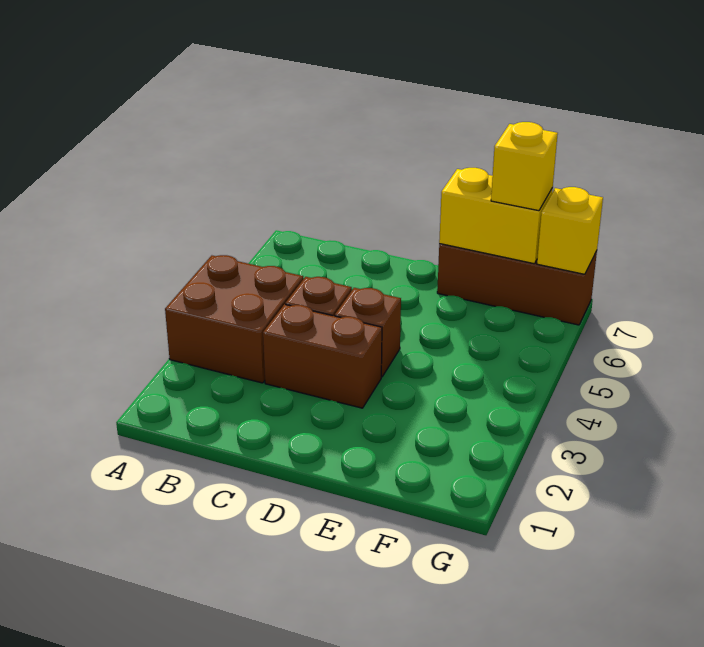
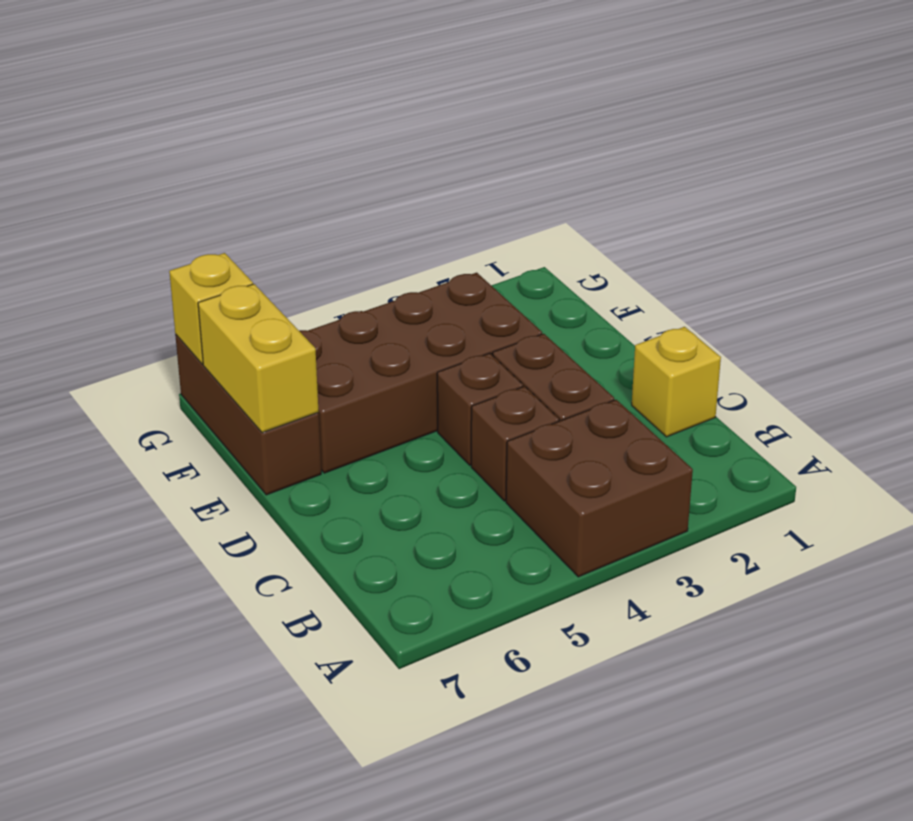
none -> brown 2x4 brick [299,273,542,473]
yellow 1x1 brick [491,122,558,211] -> yellow 1x1 brick moved to [632,327,721,437]

